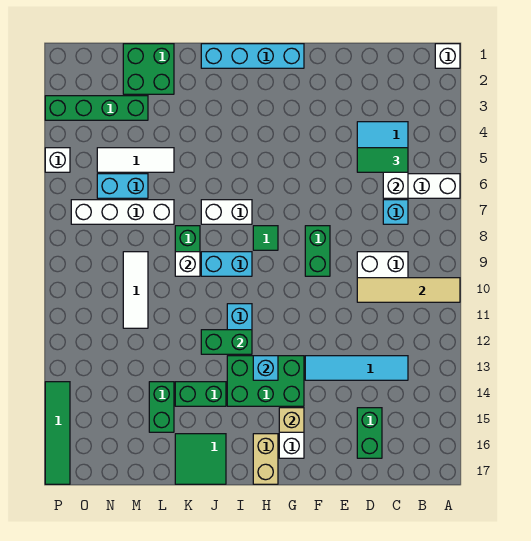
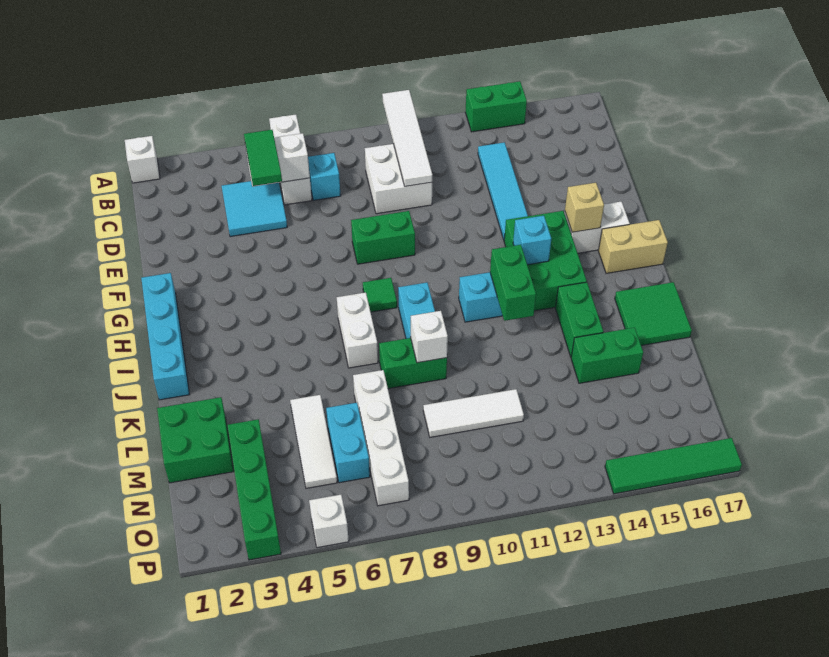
tan 1x4 tile [357,278,460,302] -> white 1x4 tile [382,90,432,186]
green 1x2 brick [357,408,382,458] -> green 1x2 brick moved to [465,81,527,132]

